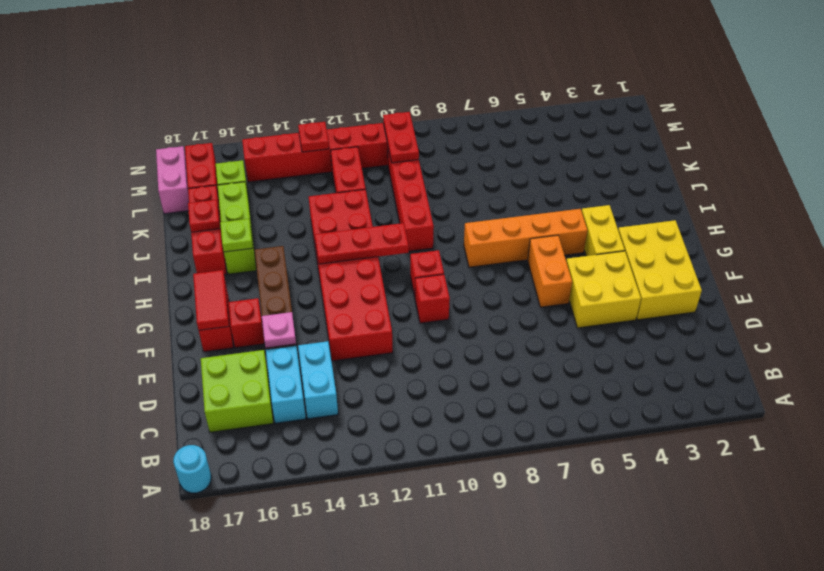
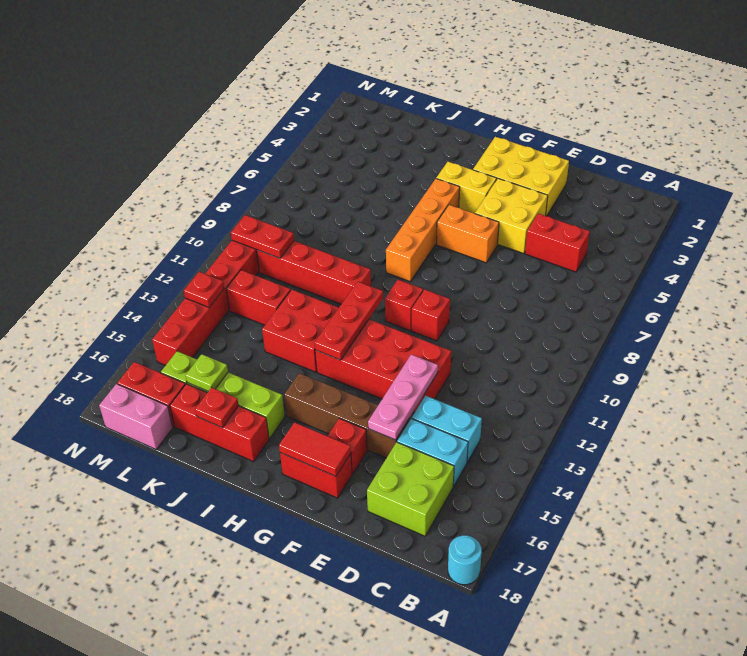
none -> red 1x2 brick [525,214,590,272]
pink 1x1 plate [262,312,296,348] -> pink 1x3 plate [368,354,438,440]
lime 1x1 plate [220,219,253,252] -> lime 1x1 plate moved to [186,354,228,391]

